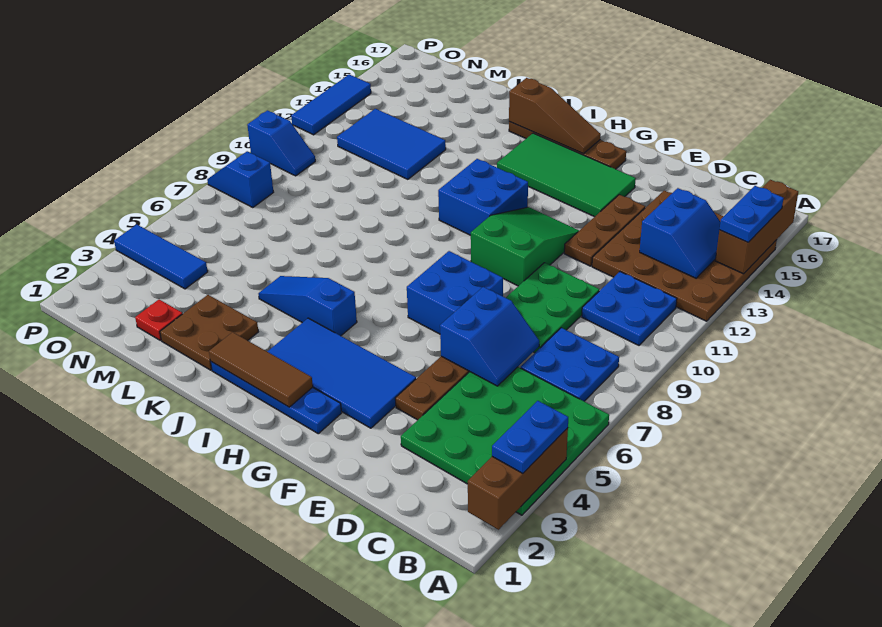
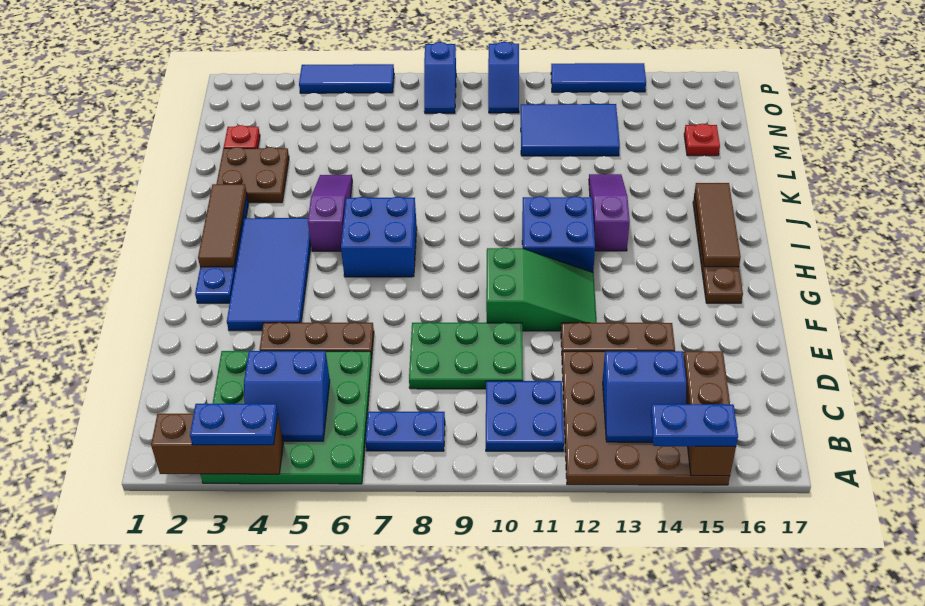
brown 1x3 brick [715,180,798,274] -> brown 1x3 brick turned to [684,351,736,476]
blue 2x2 plate [521,328,619,401] -> blue 1x2 plate [365,412,445,451]
blue 2x2 slope [440,287,539,386] -> blue 2x2 slope moved to [244,351,330,441]
blue 2x2 brick [407,251,503,334] -> blue 2x2 brick moved to [341,197,417,277]
green 2x4 tile [497,133,636,217] -> none
brown 1x3 slope [509,78,601,154] -> brown 1x3 tile [695,183,741,267]
blue 1x3 slope [258,276,357,336] -> purple 1x3 slope [308,175,352,251]
none -> purple 1x3 slope [589,174,630,251]
blue 2x3 tile [337,109,446,179] -> blue 2x3 tile turned to [521,104,620,156]
none -> red 1x1 plate [684,124,720,156]
blue 1x3 tile [114,225,208,289] -> blue 1x3 tile turned to [299,64,394,93]
blue 1x2 slope [207,151,273,208] -> blue 1x2 slope turned to [424,42,456,113]

